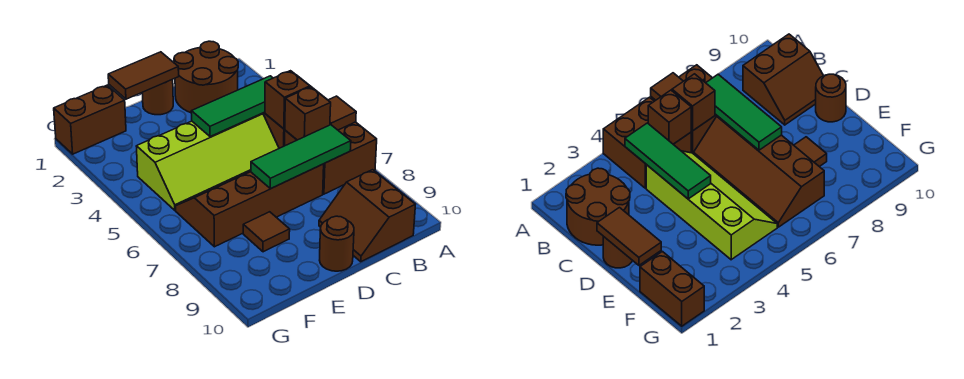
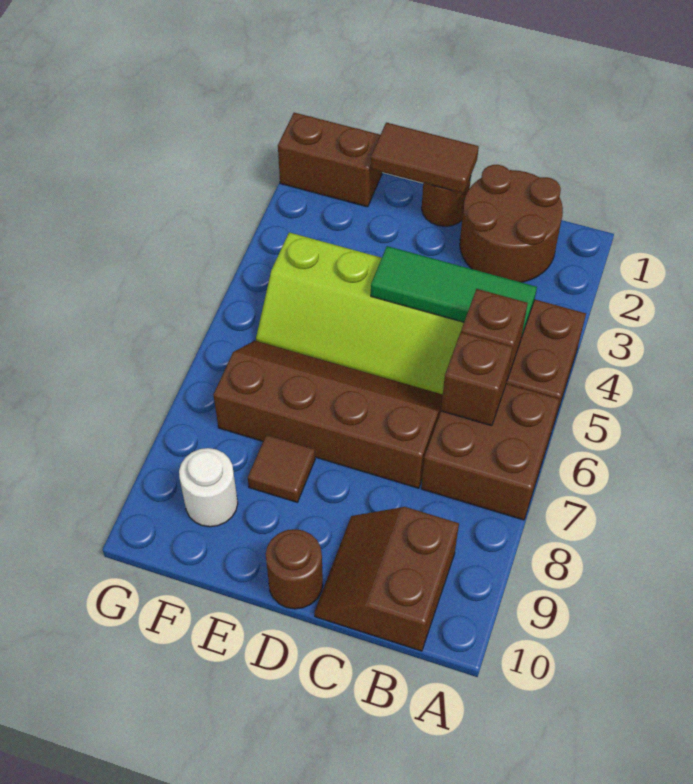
brown 1x1 tile [328,96,356,130] -> none
green 1x3 tile [251,125,351,189] -> none
none -> white 1x1 round brick [179,448,238,527]

